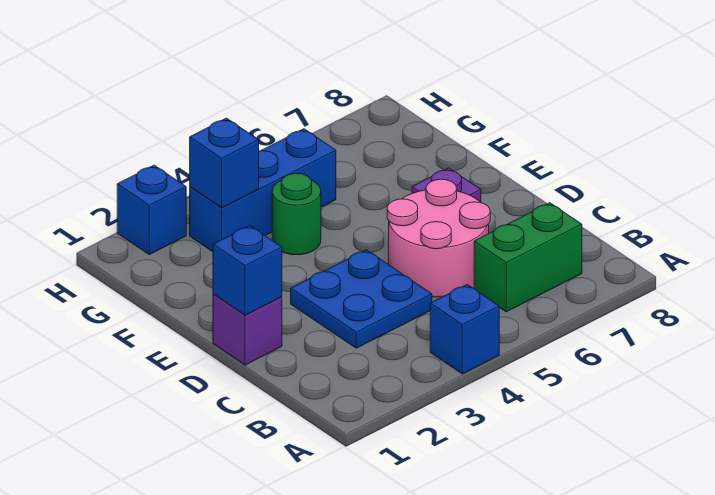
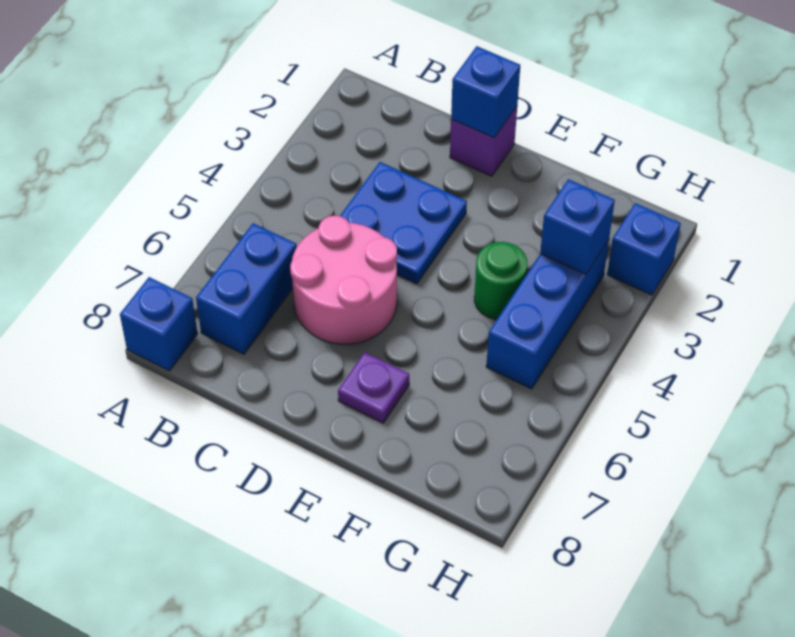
blue 1x1 brick [430,285,499,374] -> blue 1x1 brick moved to [120,277,198,371]
green 1x2 brick [474,203,582,312] -> blue 1x2 brick [196,223,297,354]

